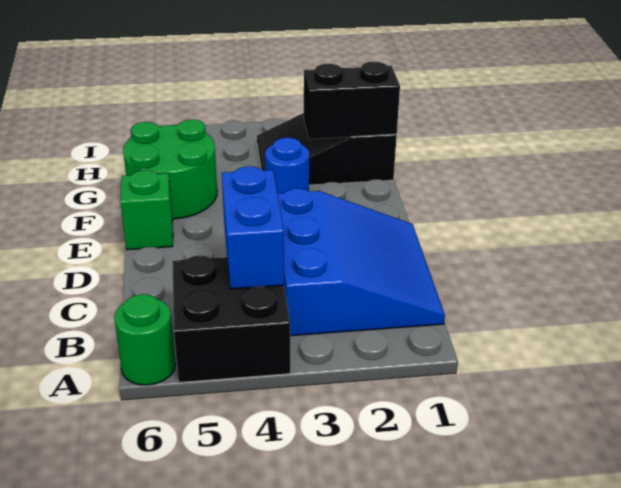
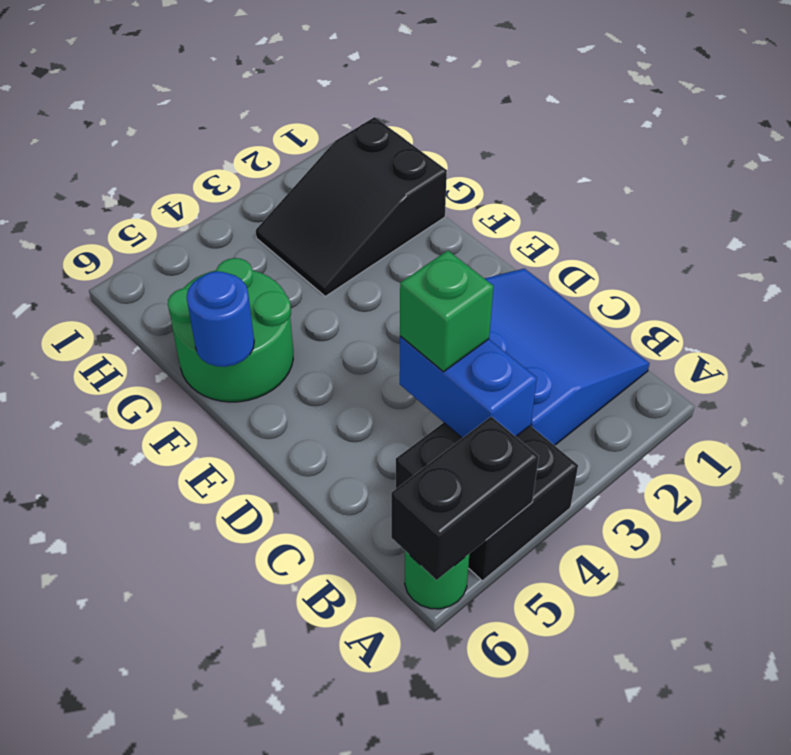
green 1x1 brick [120,170,173,250] -> green 1x1 brick moved to [400,250,494,372]
blue 1x1 round brick [265,138,309,194] -> blue 1x1 round brick moved to [187,271,254,367]
black 1x2 brick [304,62,400,139] -> black 1x2 brick moved to [391,416,539,580]

